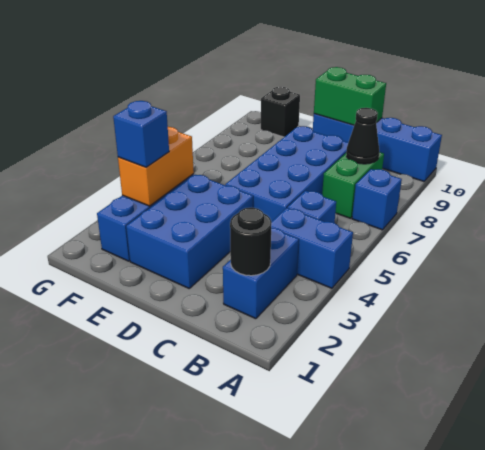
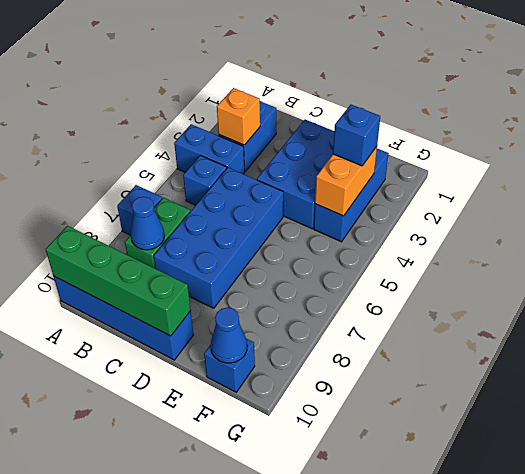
black 1x1 round brick [230,208,272,276] -> none
none -> orange 1x1 brick [217,88,260,145]
black 1x1 cone [346,108,379,164] -> blue 1x1 cone [131,197,165,250]
green 1x2 brick [314,67,386,125] -> green 1x4 brick [46,226,191,336]
black 1x1 brick [261,87,300,137] -> blue 1x1 brick [204,339,255,392]
none -> blue 1x1 cone [211,308,247,363]

